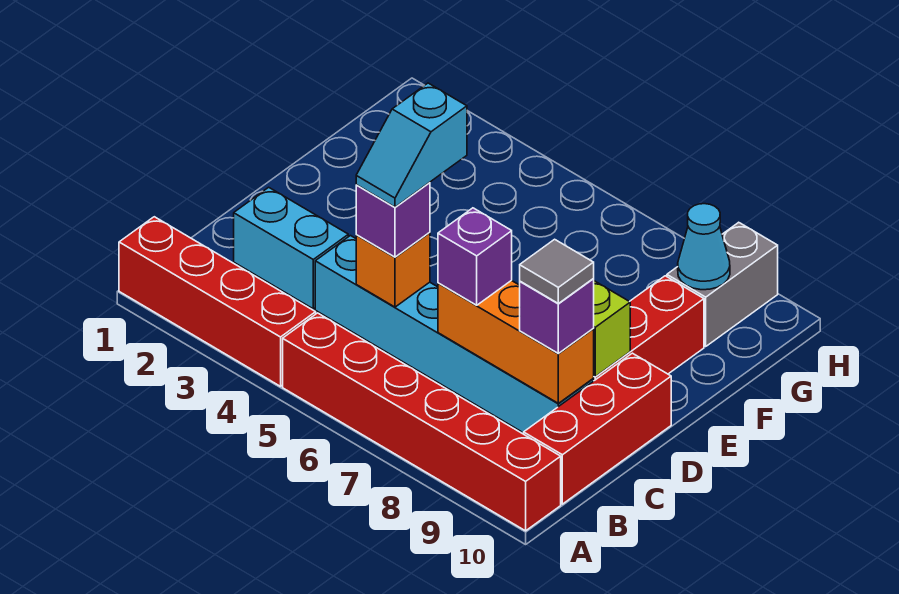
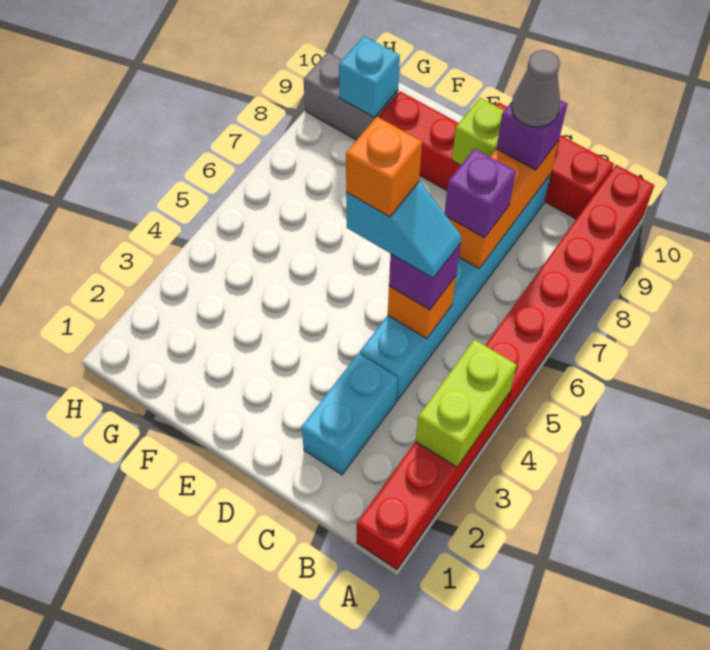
none -> lime 1x2 brick [416,340,517,467]
grey 1x1 tile [520,239,594,303] -> grey 1x1 cone [511,50,560,127]
none -> orange 1x1 brick [346,117,422,217]
cyan 1x1 cone [678,204,730,290] -> cyan 1x1 brick [339,36,400,117]

